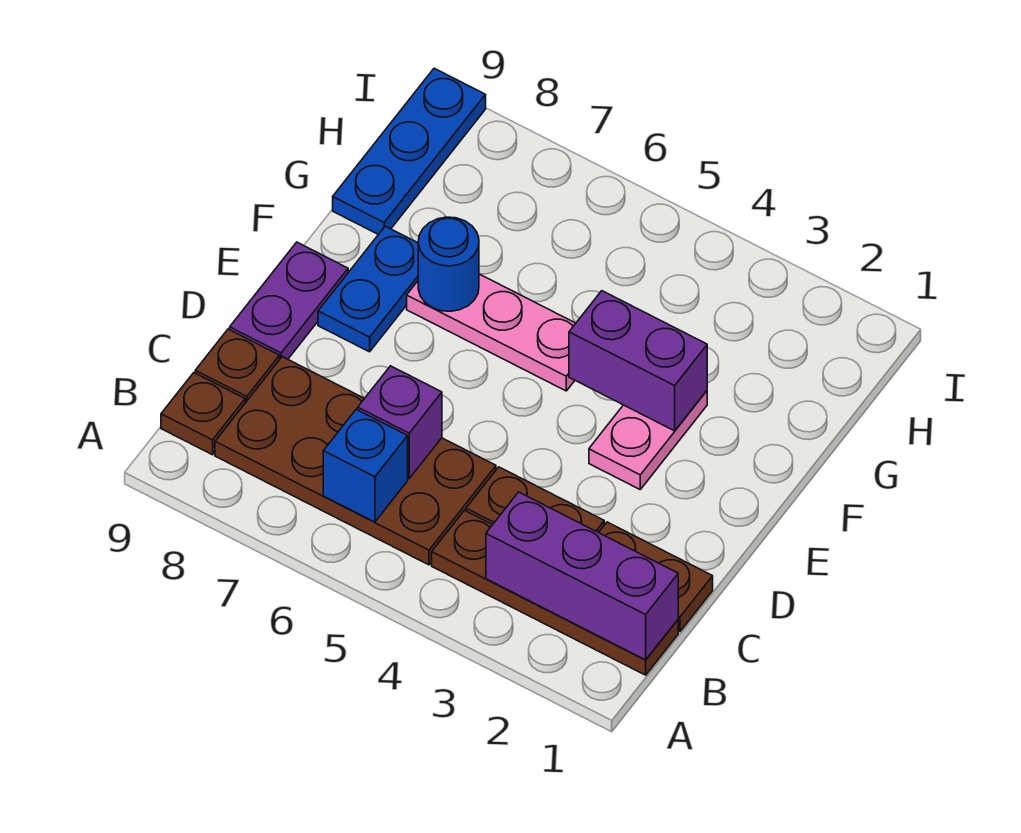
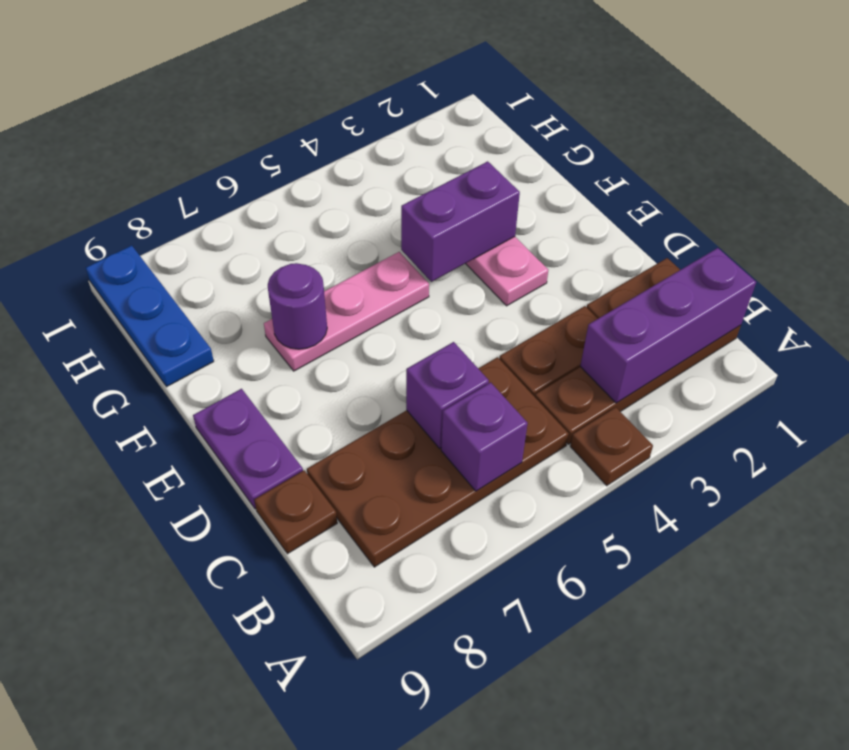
blue 1x1 brick [323,409,408,522] -> purple 1x1 brick [441,382,528,491]
brown 1x1 plate [161,373,245,455] -> brown 1x1 plate moved to [570,407,653,486]
blue 1x2 plate [318,226,418,352] -> none
blue 1x1 round brick [418,217,479,311] -> purple 1x1 round brick [268,263,327,349]

